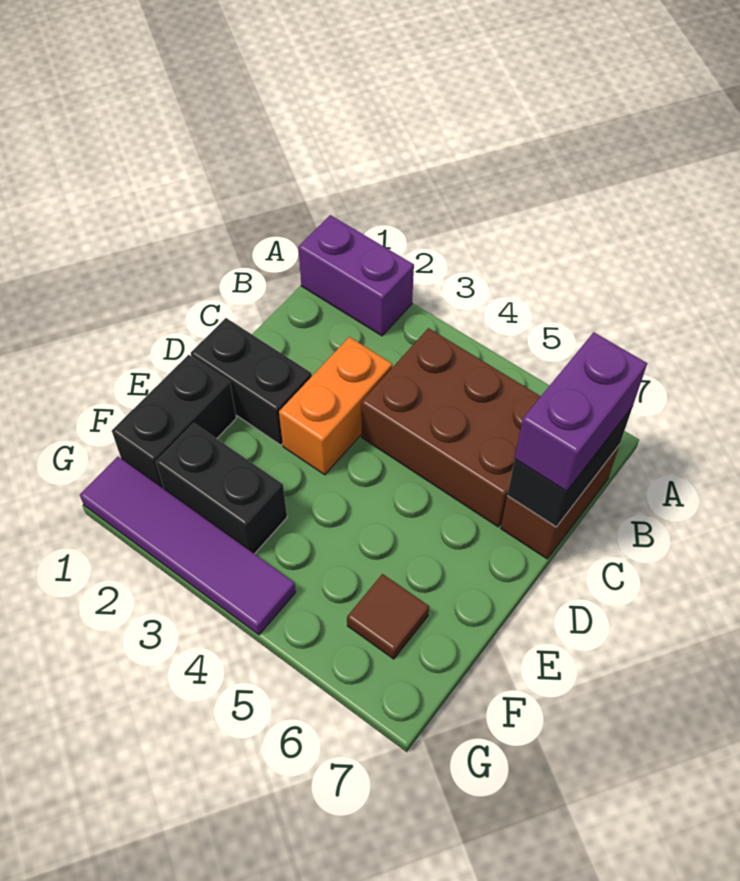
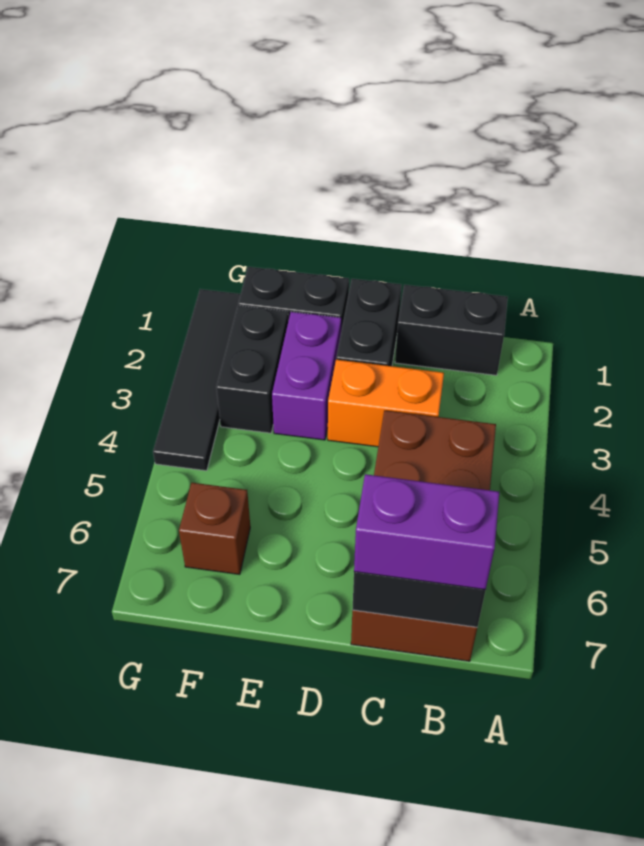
purple 1x2 brick [298,215,414,336] -> purple 1x2 brick moved to [272,312,341,440]
none -> black 1x2 brick [395,285,508,375]
brown 1x1 tile [347,574,429,659] -> brown 1x1 brick [179,483,250,575]
purple 1x4 tile [80,457,296,635] -> black 1x4 tile [153,289,241,471]

